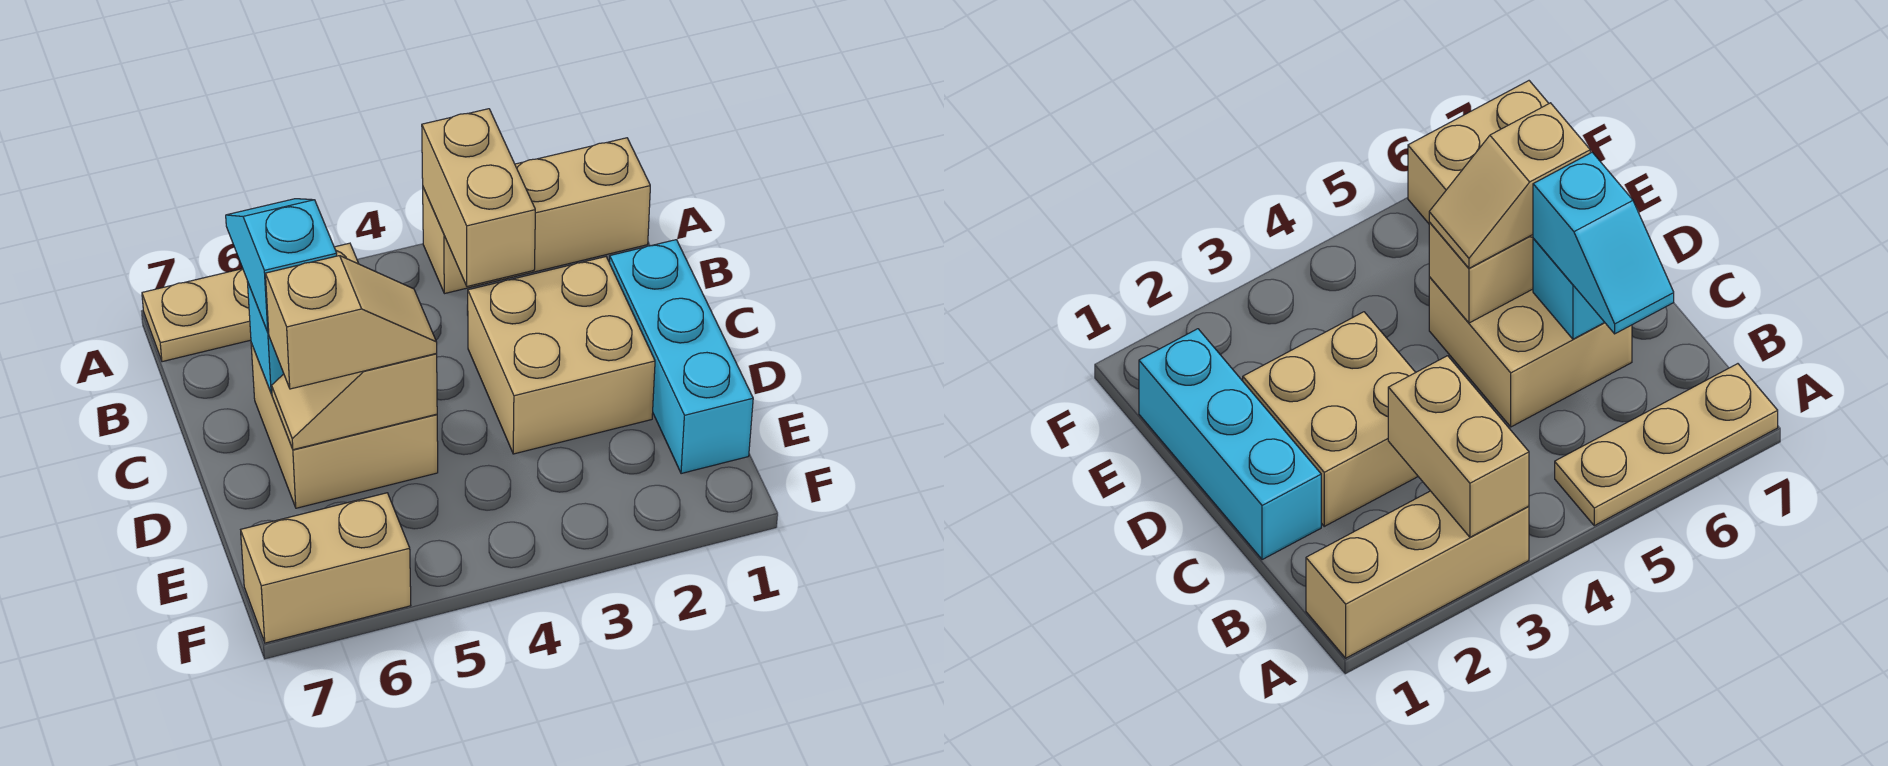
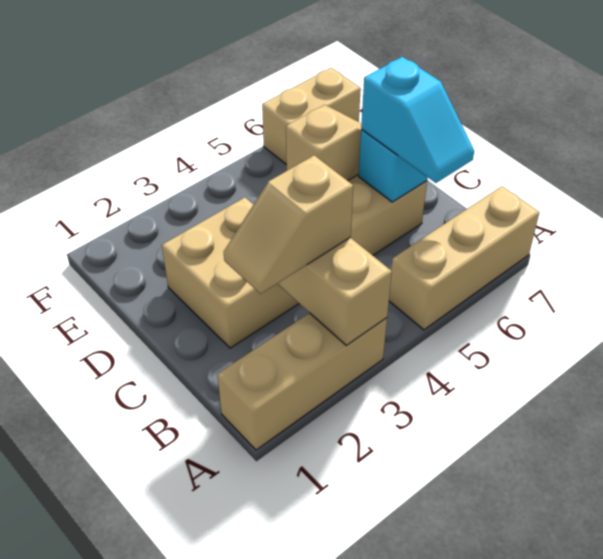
tan 1x3 plate [142,243,359,362] -> tan 1x3 brick [389,186,540,330]
cyan 1x3 brick [609,240,753,474] -> none
tan 1x2 slope [265,256,437,389] -> tan 1x2 slope moved to [224,155,353,294]

